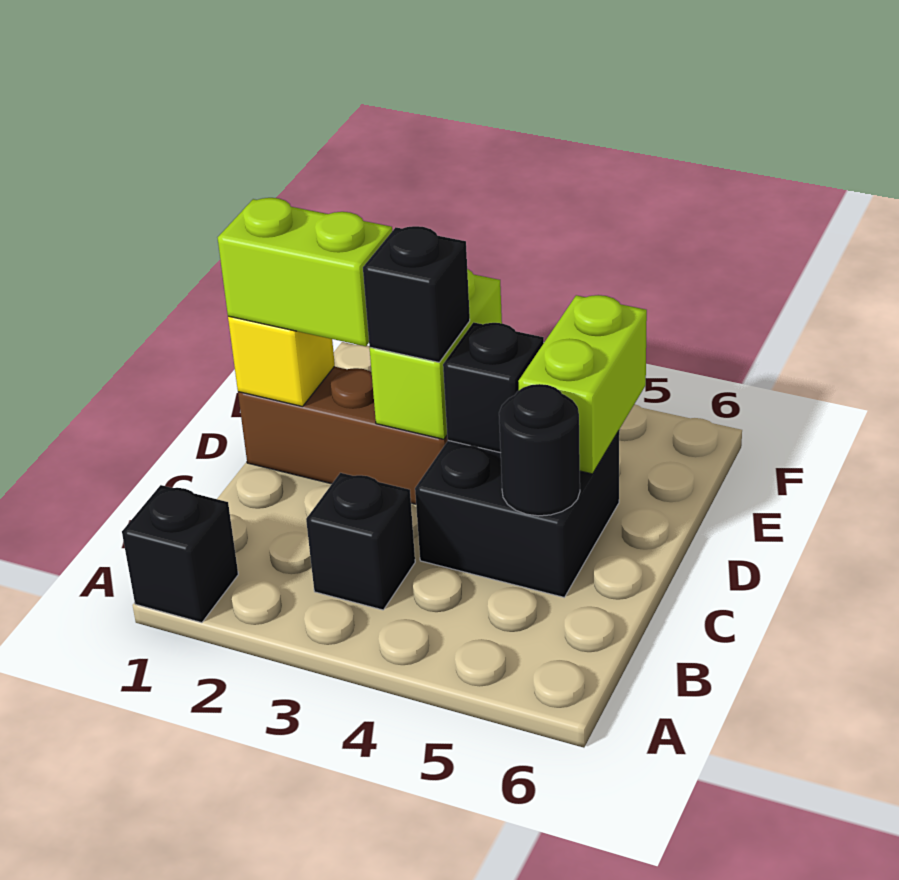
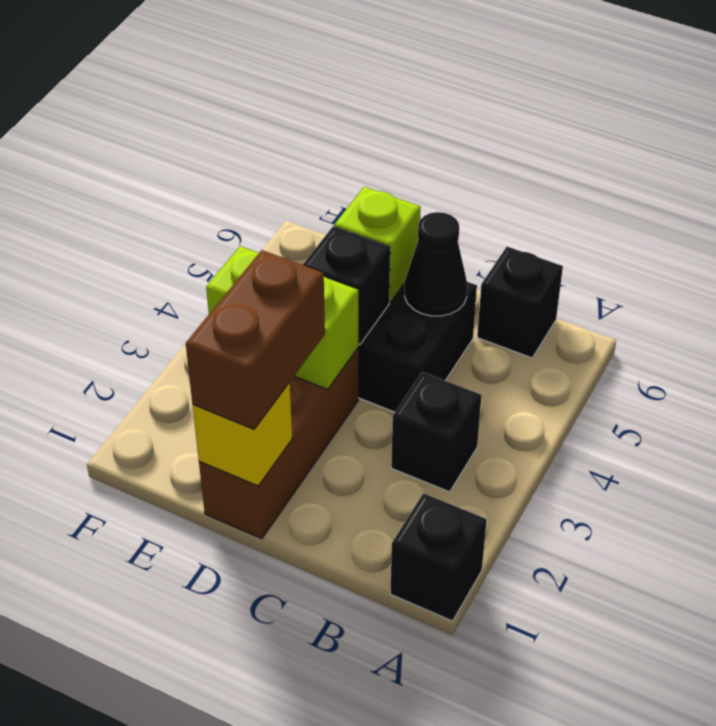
black 1x1 round brick [499,384,580,516] -> black 1x1 cone [405,212,467,316]
lime 1x2 brick [218,198,392,346] -> brown 1x2 brick [186,250,325,429]
black 1x1 brick [363,226,470,362] -> black 1x1 brick moved to [477,247,563,358]
lime 1x2 brick [518,295,647,474] -> lime 1x1 brick [334,187,421,302]

